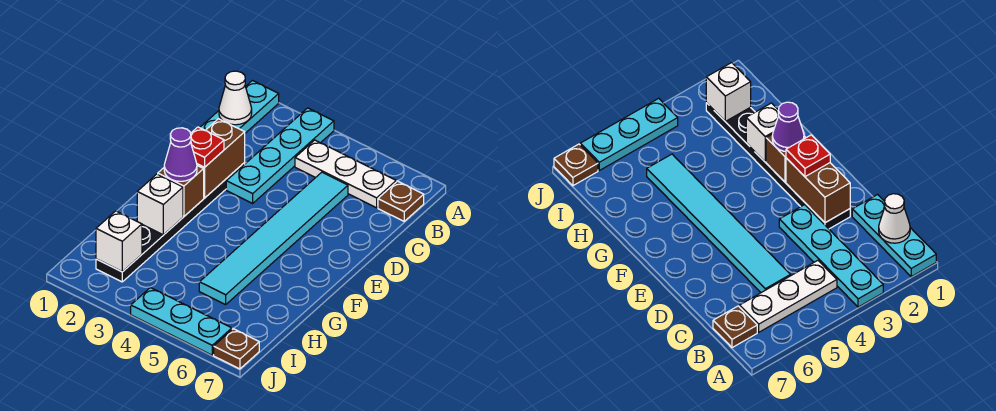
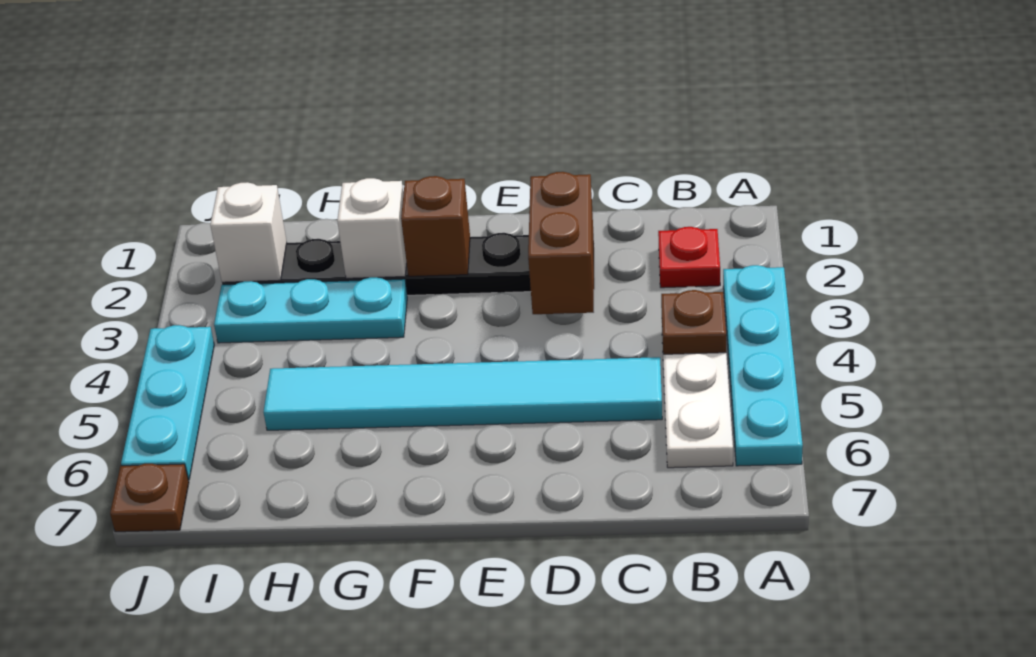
cyan 1x3 plate [200,81,279,133] -> cyan 1x3 plate moved to [214,277,407,343]
cyan 1x4 plate [226,108,334,203] -> cyan 1x4 plate turned to [723,265,803,466]
white 1x1 cone [219,71,252,125] -> none
brown 1x1 plate [378,181,424,221] -> brown 1x1 plate moved to [661,290,726,354]
brown 1x2 brick [197,119,245,198] -> brown 1x2 brick turned to [528,172,594,314]
red 1x1 plate [190,127,224,167] -> red 1x1 plate moved to [658,227,720,288]
purple 1x1 cone [164,128,197,181] -> none

